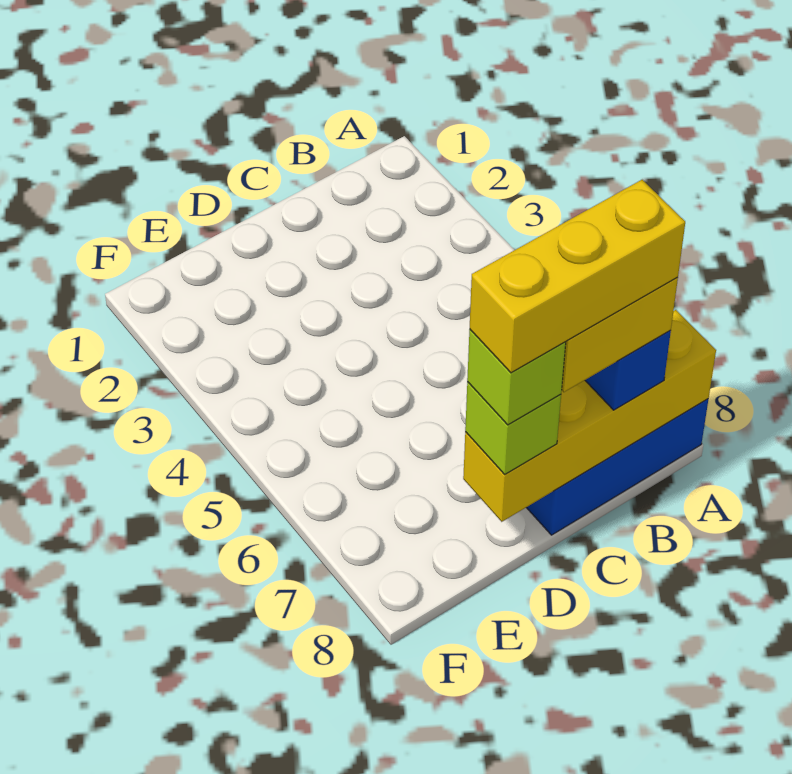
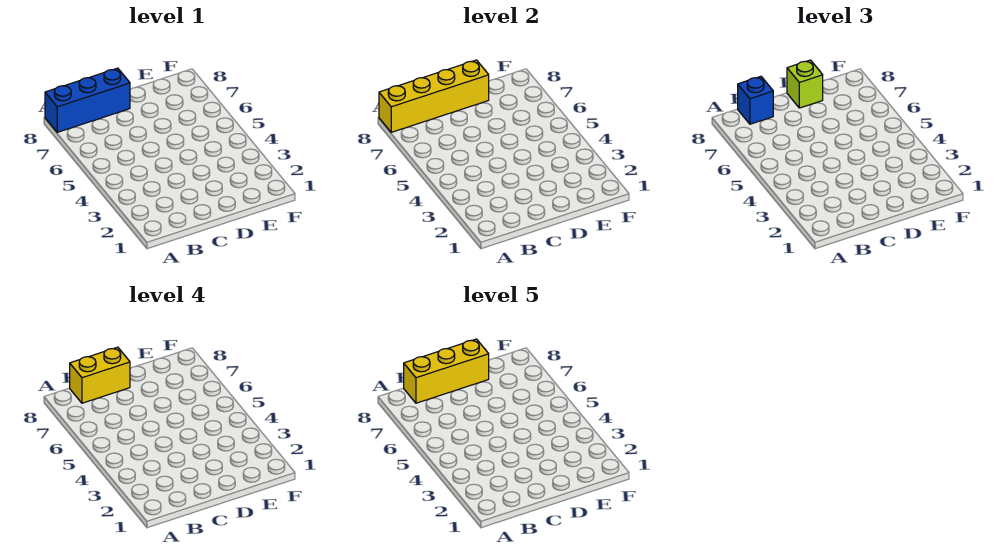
lime 1x1 brick [467,330,566,425] -> none

